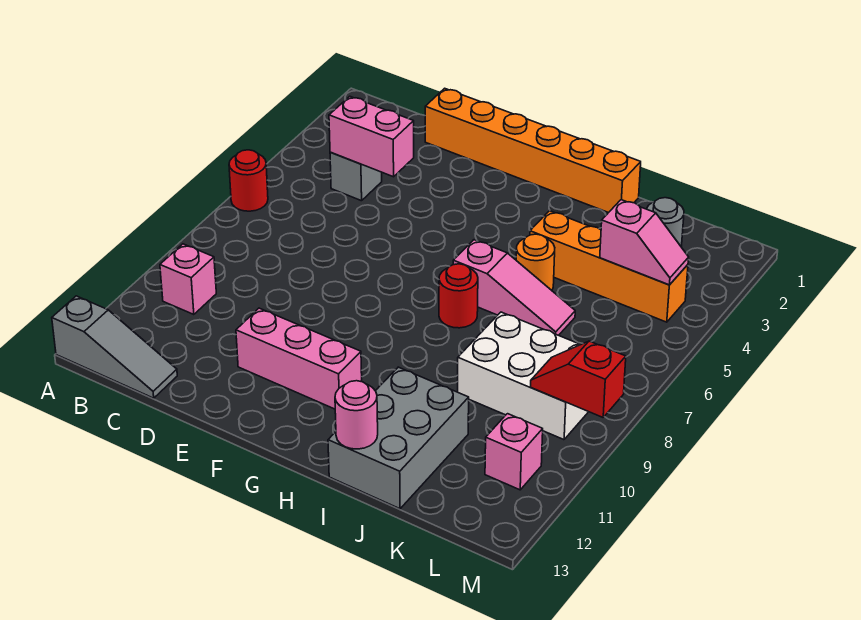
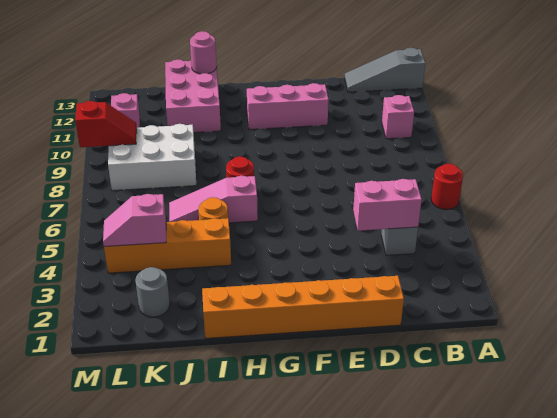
grey 2x3 brick [328,367,469,509] -> pink 2x3 brick [165,59,221,133]

